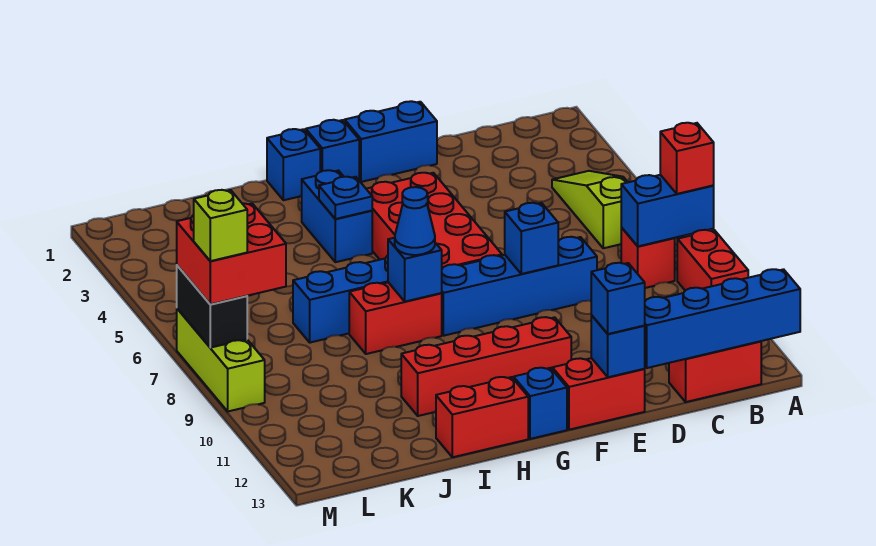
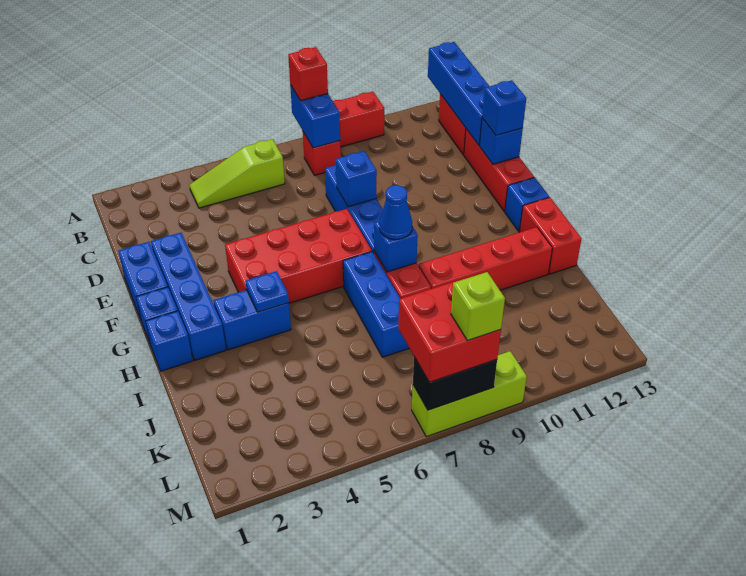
none -> blue 1x4 brick [151,233,226,361]
red 1x2 brick [552,358,645,430] -> red 1x3 brick [464,129,534,211]
red 1x4 brick [401,317,571,416] -> red 1x4 brick turned to [419,227,552,290]

